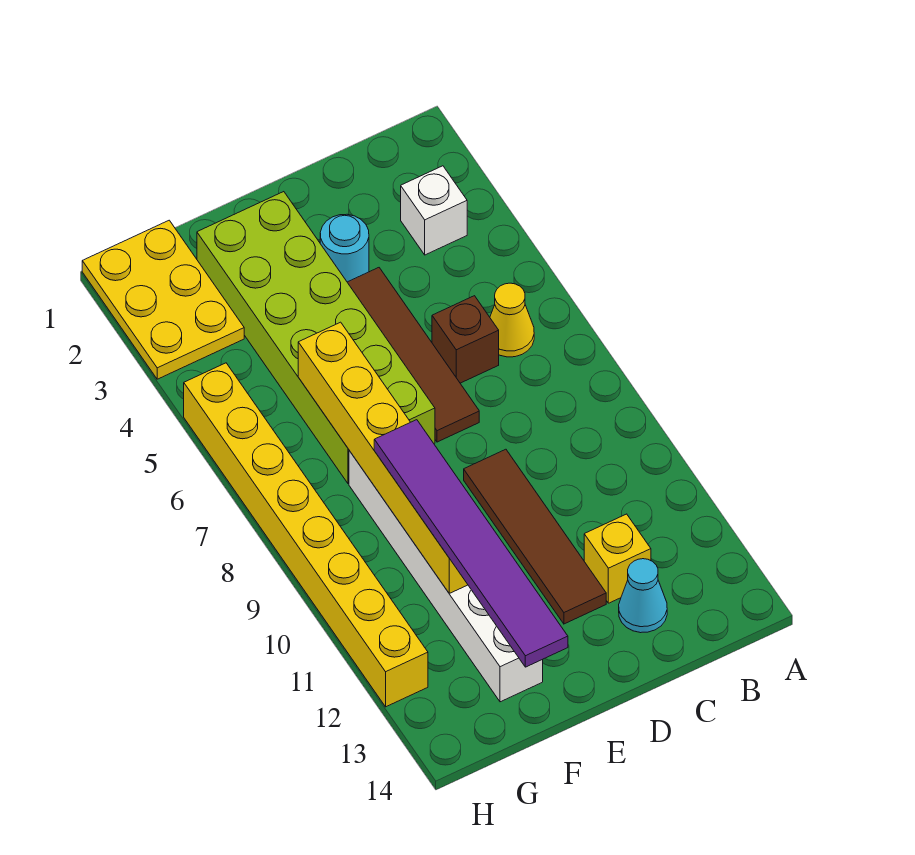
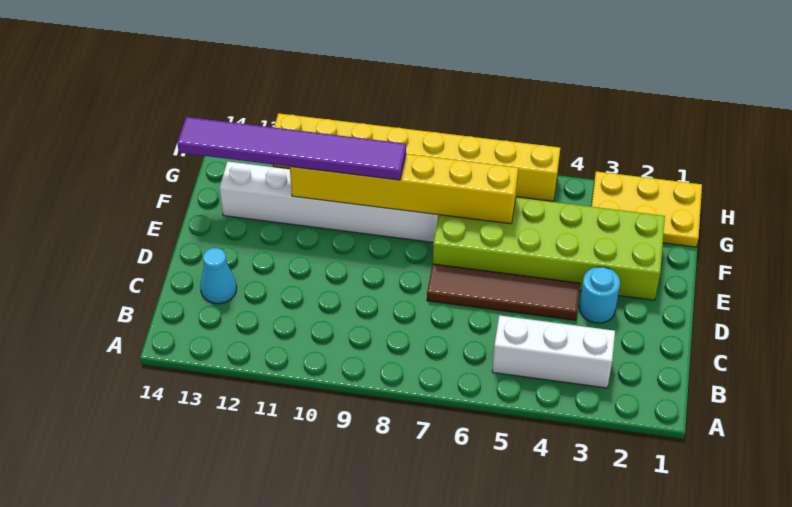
white 1x1 brick [401,166,467,255] -> white 1x3 brick [492,315,615,388]
yellow 1x1 cone [490,283,534,357] -> none
brown 1x1 brick [432,296,499,383] -> none
yellow 1x1 brick [584,514,651,603] -> none
brown 1x4 tile [464,449,606,624] -> none

